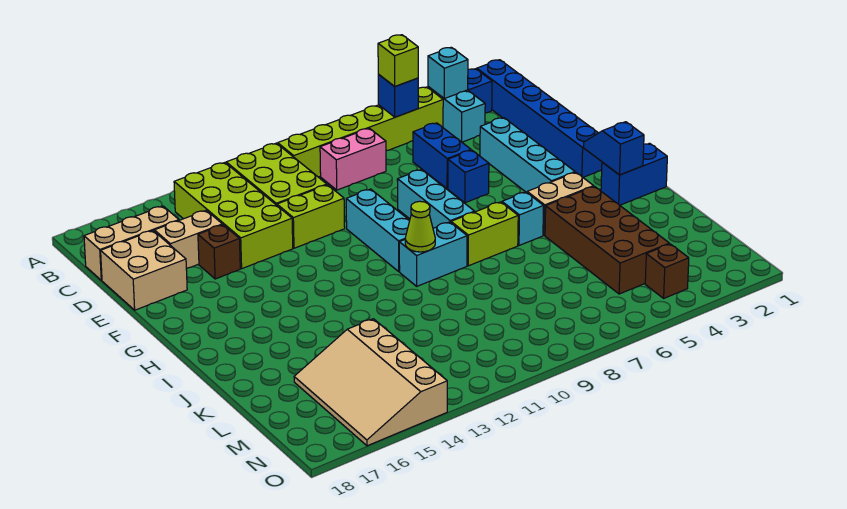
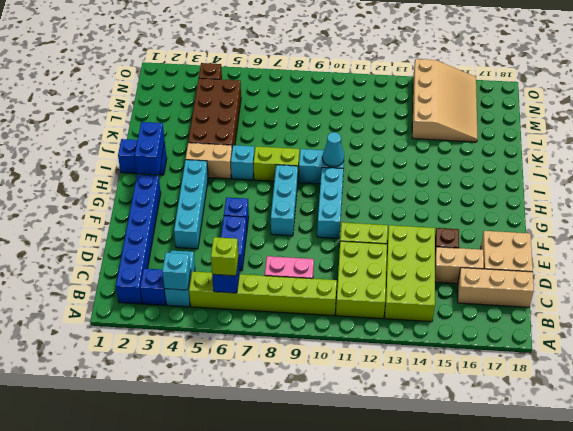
blue 1x2 slope [584,122,644,175] -> blue 1x2 brick [135,122,165,175]
lime 1x1 cone [405,201,435,252] -> cyan 1x1 cone [322,132,344,167]

